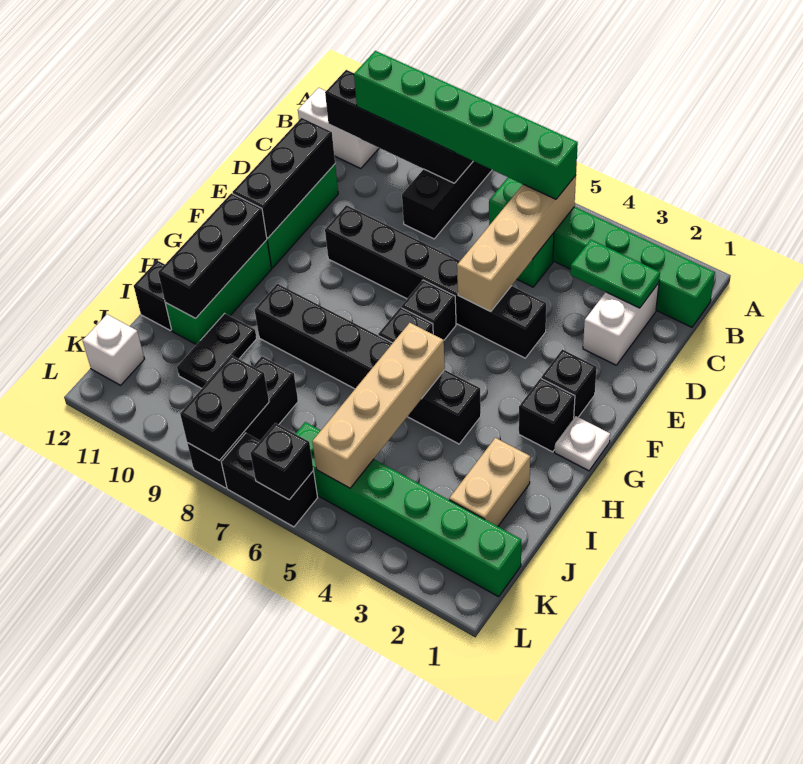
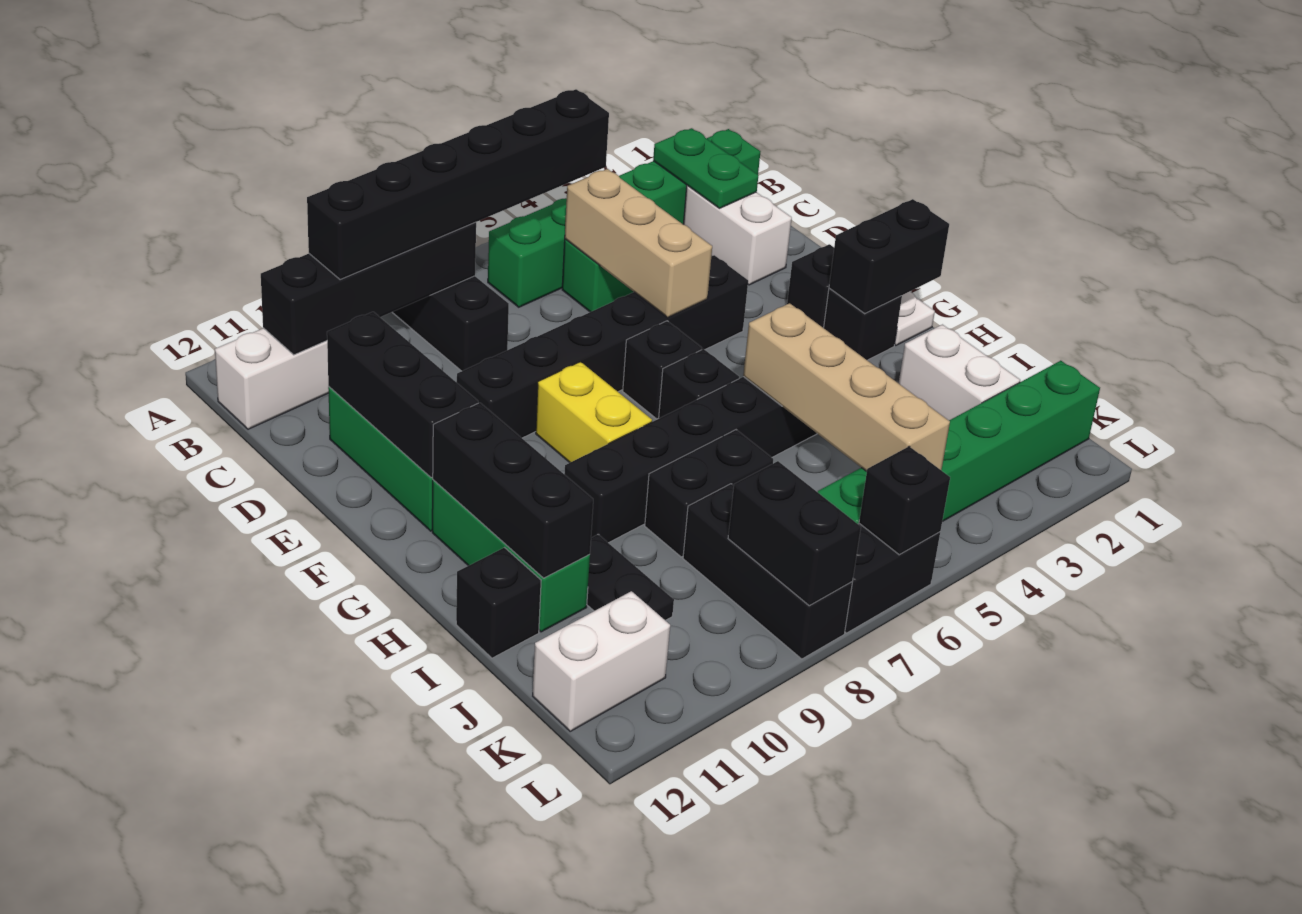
tan 1x4 brick [457,176,576,312] -> tan 1x3 brick [565,169,712,318]
green 1x6 brick [354,51,578,199] -> black 1x6 brick [307,89,609,280]
green 1x2 plate [570,240,660,308] -> green 1x2 plate turned to [653,128,758,208]
none -> yellow 1x2 brick [536,362,652,463]
none -> black 1x2 brick [829,199,949,313]
tan 1x2 brick [449,438,530,526] -> white 1x2 brick [899,325,1020,420]
none -> black 1x2 brick [645,430,773,557]
white 1x1 brick [83,314,144,385] -> white 1x2 brick [533,591,670,731]

